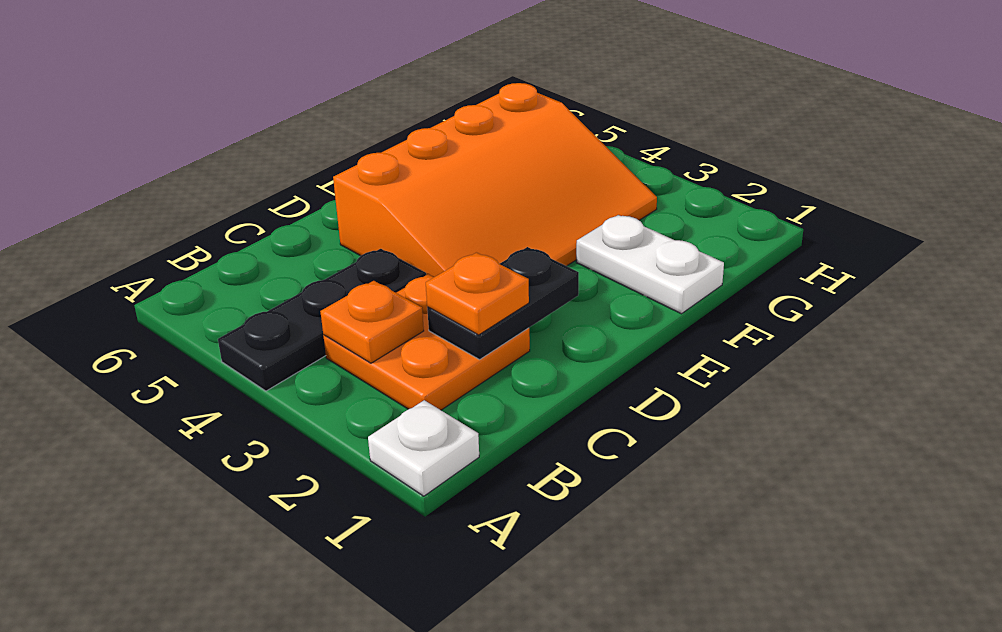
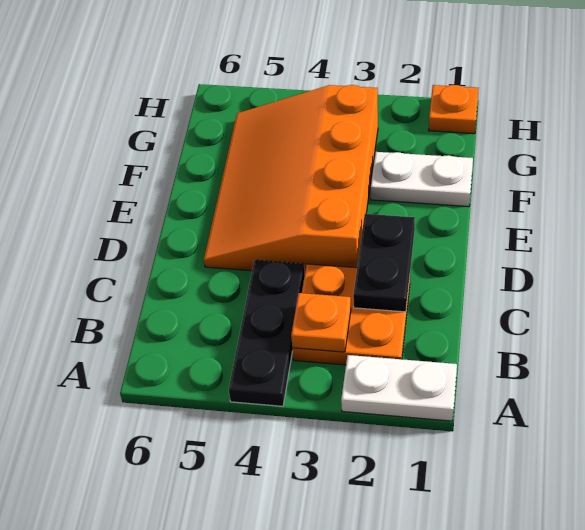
white 1x1 plate [368,400,479,496] -> white 1x2 plate [341,355,457,421]
orange 1x1 plate [426,253,529,335] -> orange 1x1 plate moved to [429,85,479,134]
orange 3x4 slope [333,83,657,277] -> orange 3x4 slope turned to [204,85,378,271]

